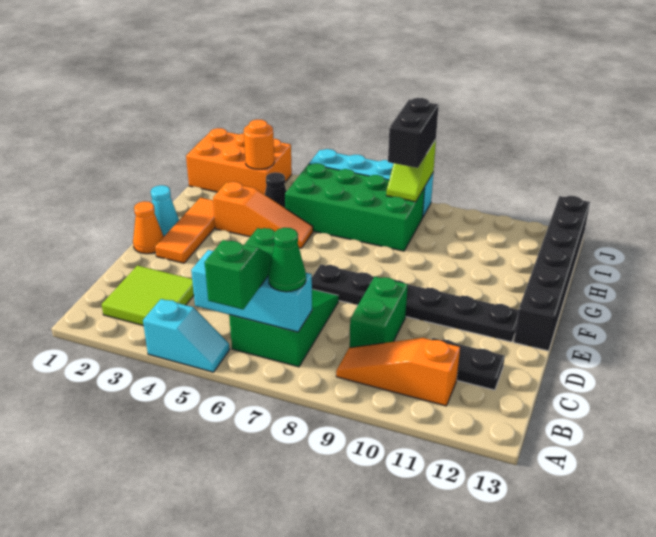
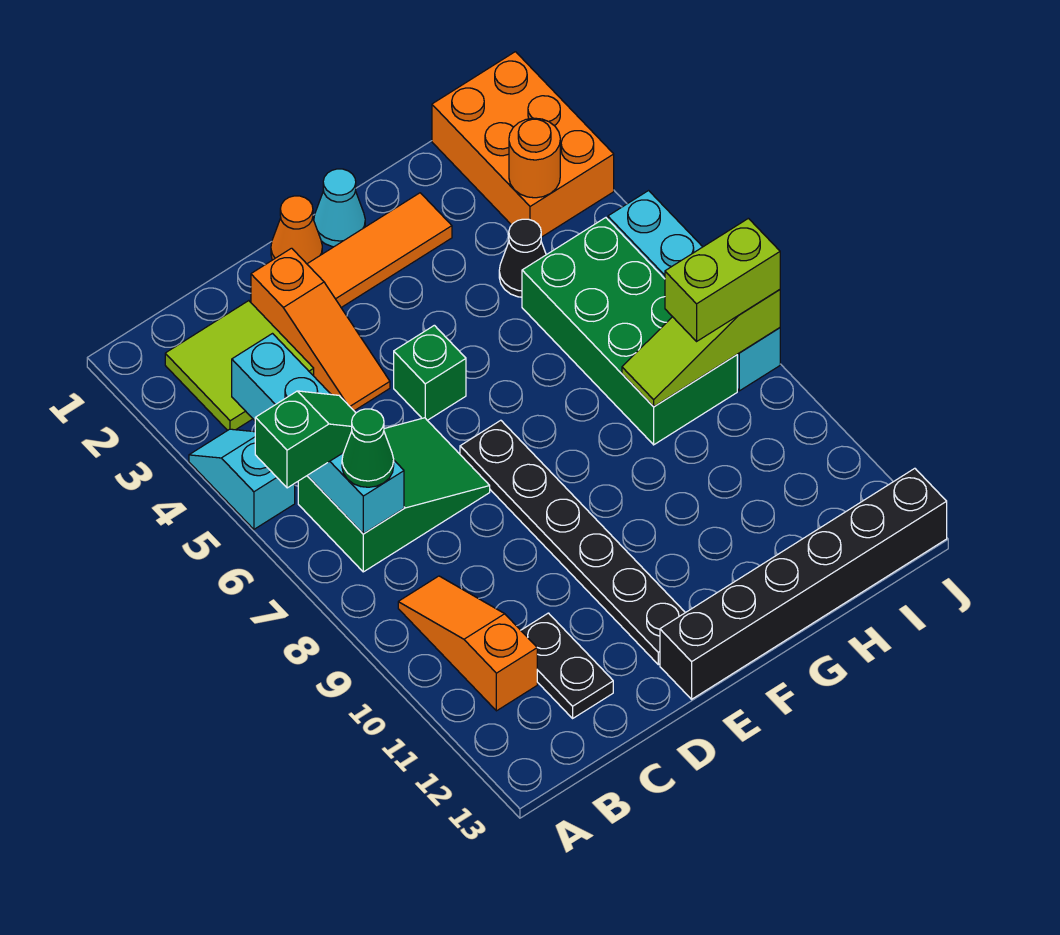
cyan 1x2 slope [143,299,230,372] -> cyan 1x2 slope turned to [189,429,295,529]
cyan 1x3 brick [191,250,312,332] -> cyan 1x4 brick [232,334,404,534]
green 1x2 brick [350,277,408,348] -> none
orange 1x3 slope [213,182,313,248] -> orange 1x3 slope moved to [251,248,390,411]
lime 1x2 slope [386,140,436,202] -> lime 1x3 slope [622,290,780,407]
black 1x2 brick [388,98,439,168] -> lime 1x2 brick [665,218,780,341]

